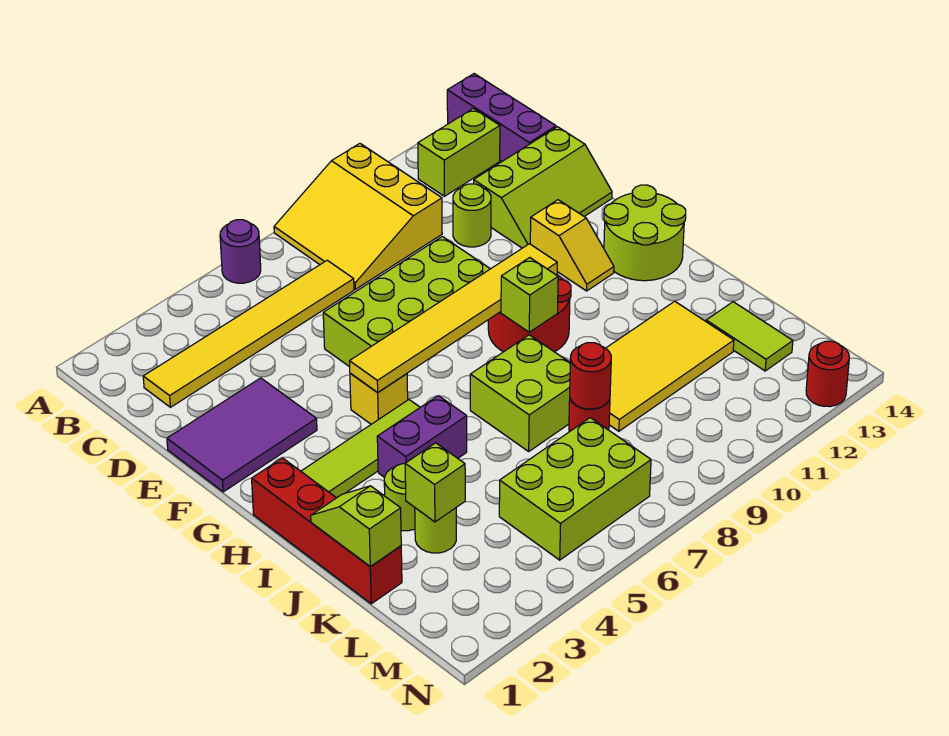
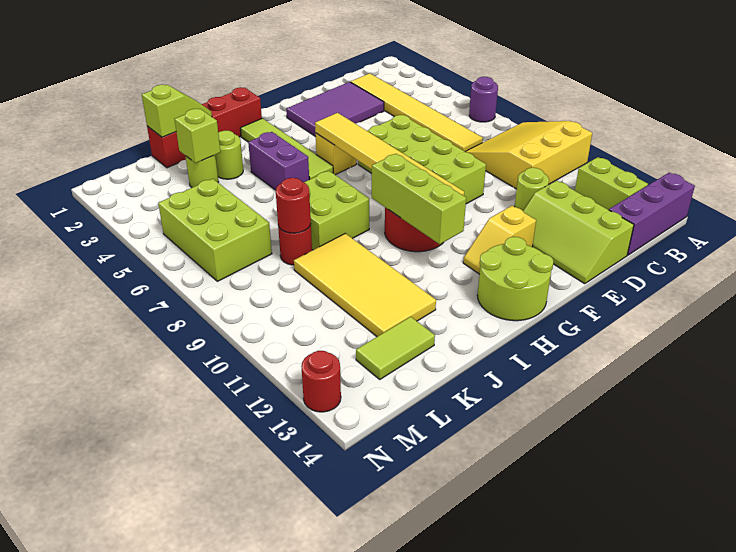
purple 2x3 tile [167,378,317,492] -> purple 2x3 tile turned to [286,82,384,137]
lime 1x1 brick [501,258,558,332] -> lime 1x3 brick [372,154,466,244]

